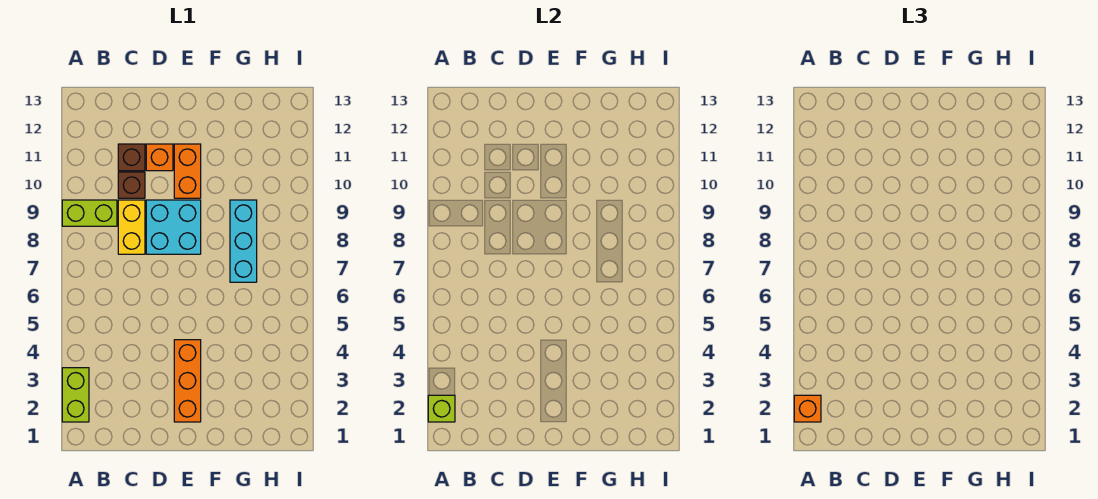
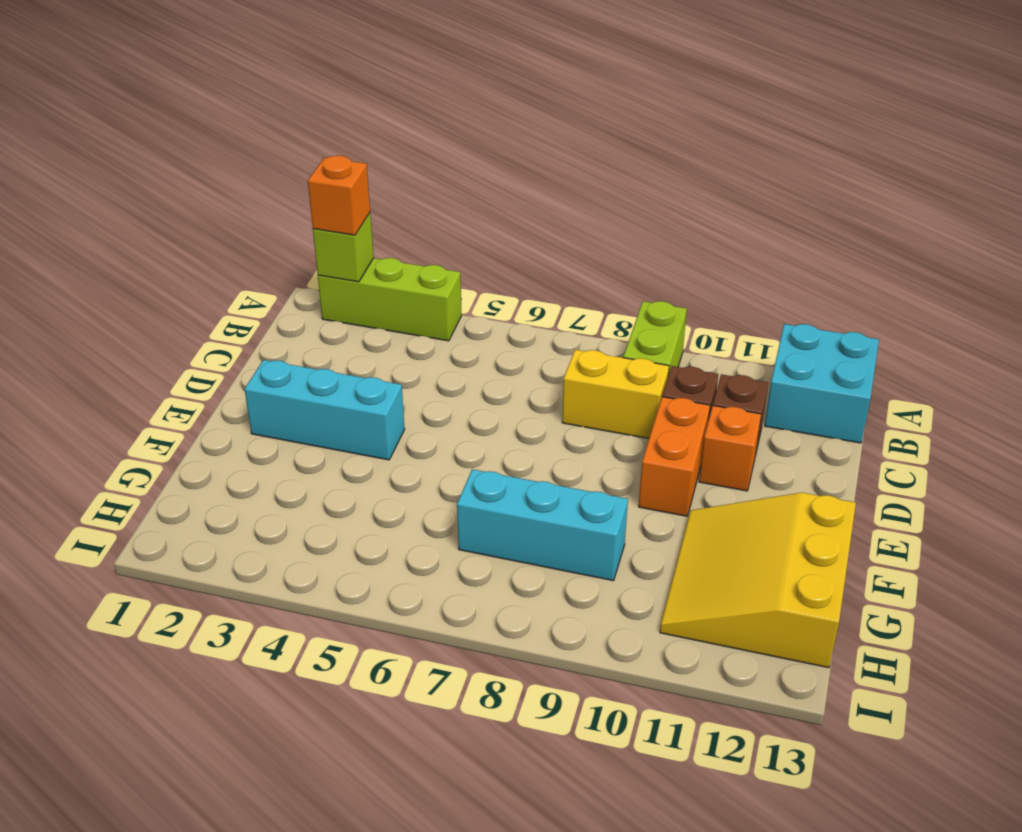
lime 1x2 brick [62,368,89,422] -> lime 1x3 brick [318,258,462,341]
cyan 2x2 brick [146,200,201,254] -> cyan 2x2 brick moved to [765,324,879,443]
orange 1x3 brick [174,340,201,422] -> cyan 1x3 brick [245,360,405,460]
orange 1x2 brick [174,144,201,198] -> orange 1x2 brick turned to [639,397,710,516]
none -> yellow 3x3 slope [660,493,856,668]

